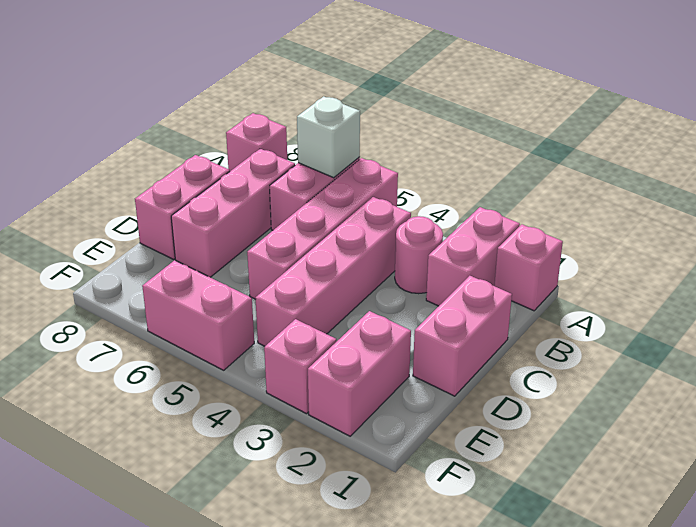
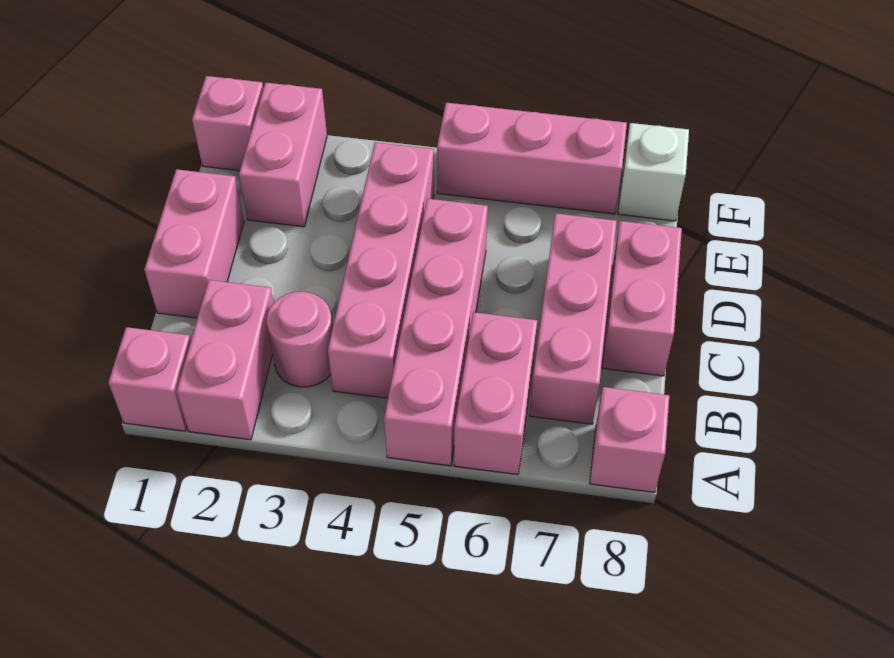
white 1x1 brick [297,96,360,178] -> white 1x1 brick moved to [618,123,689,221]
pink 1x1 brick [264,319,336,414] -> pink 1x1 brick moved to [192,76,263,171]
pink 1x2 brick [142,260,254,370] -> pink 1x3 brick [437,103,627,214]

